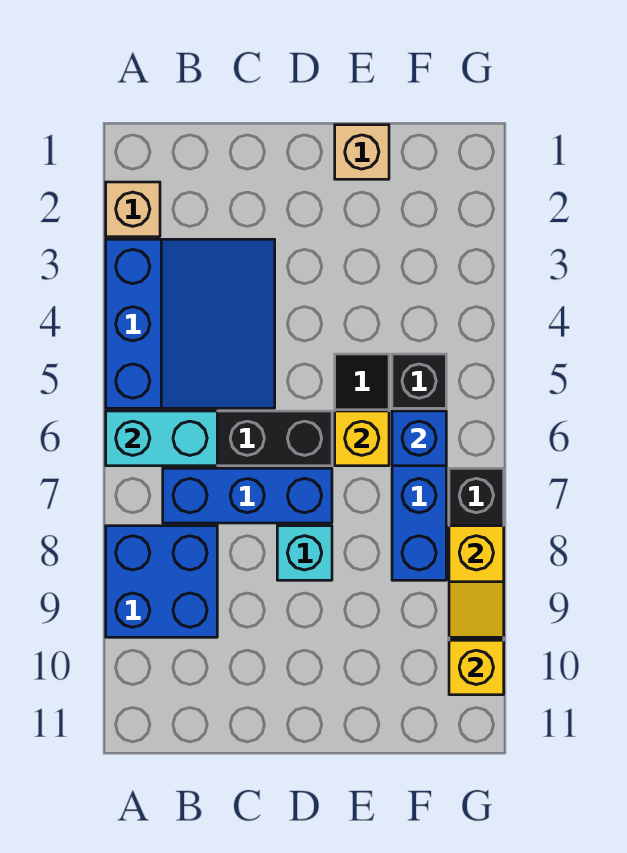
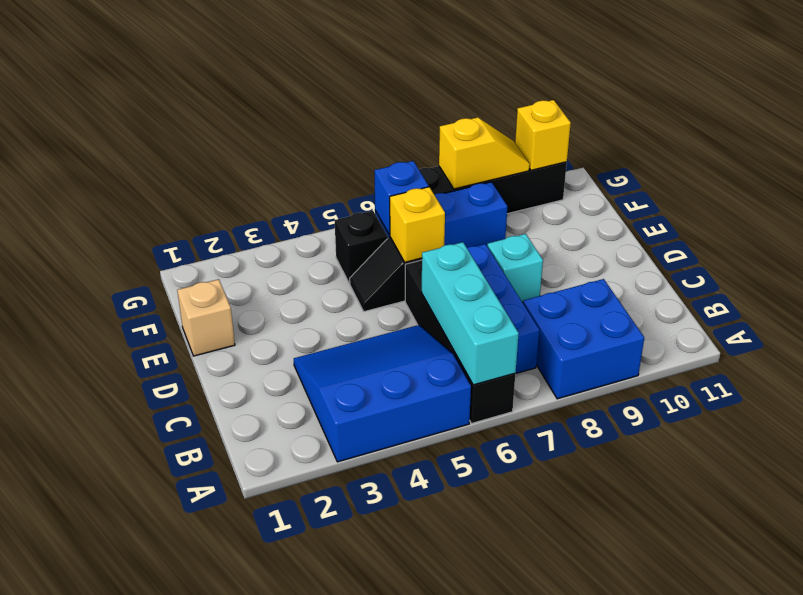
tan 1x1 brick [106,182,160,237] -> none
cyan 1x2 brick [106,411,217,466] -> cyan 1x3 brick [422,242,519,385]

